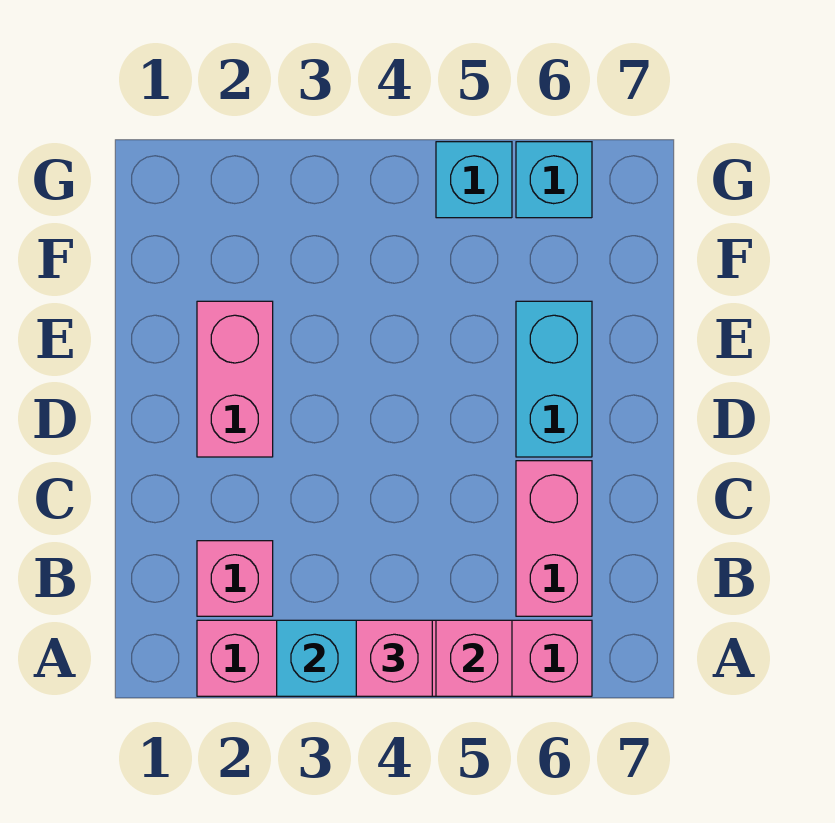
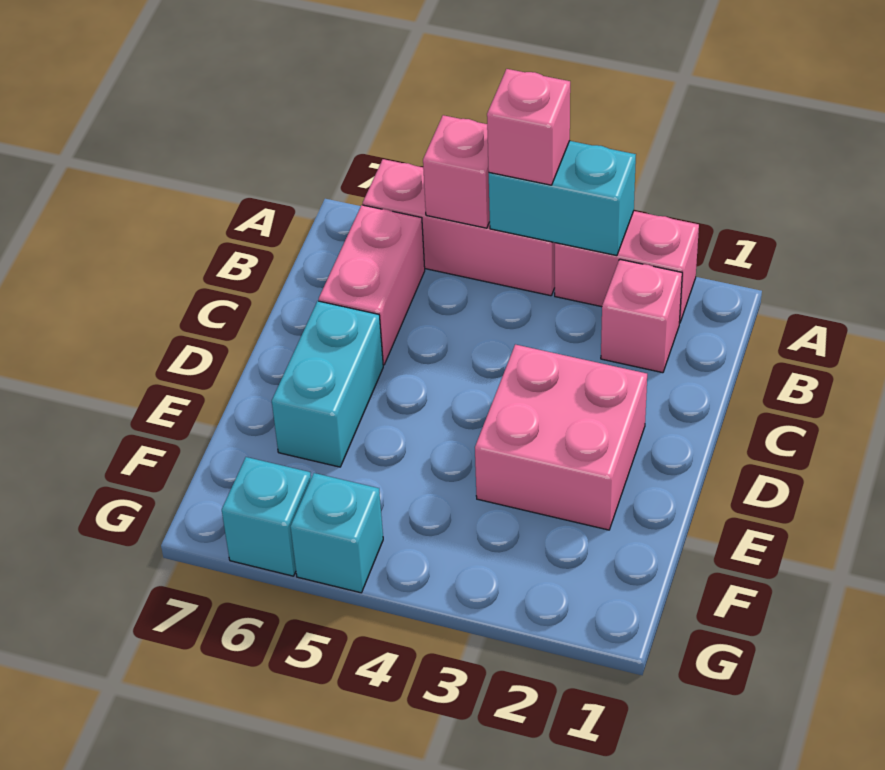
pink 1x2 brick [197,301,273,457] -> pink 2x2 brick [475,345,647,530]

